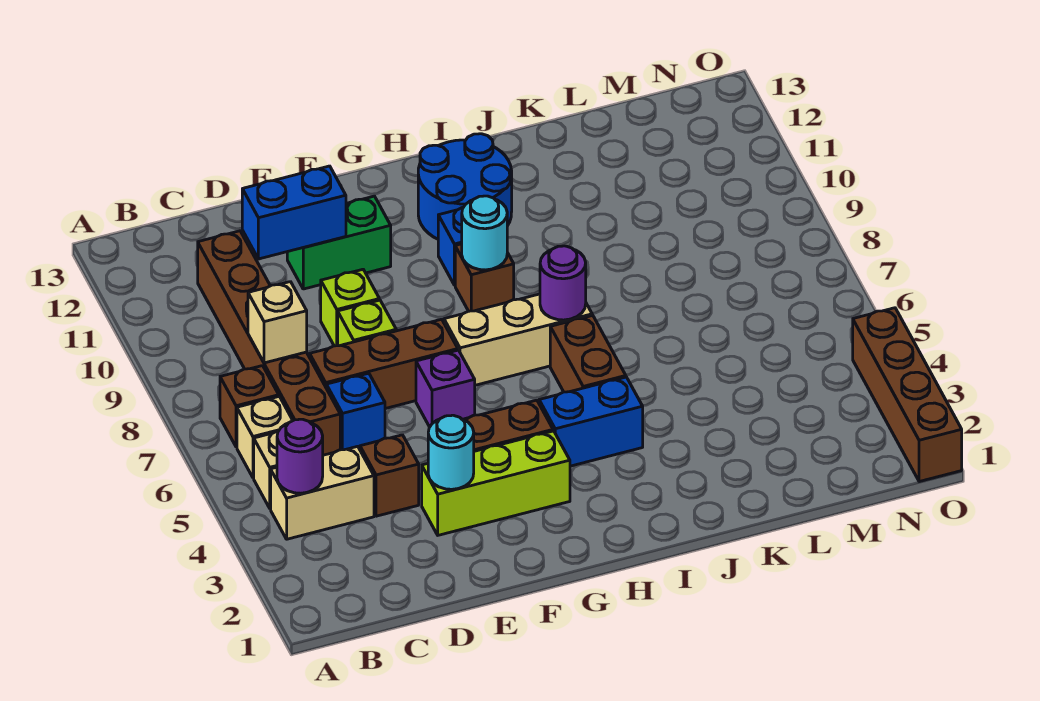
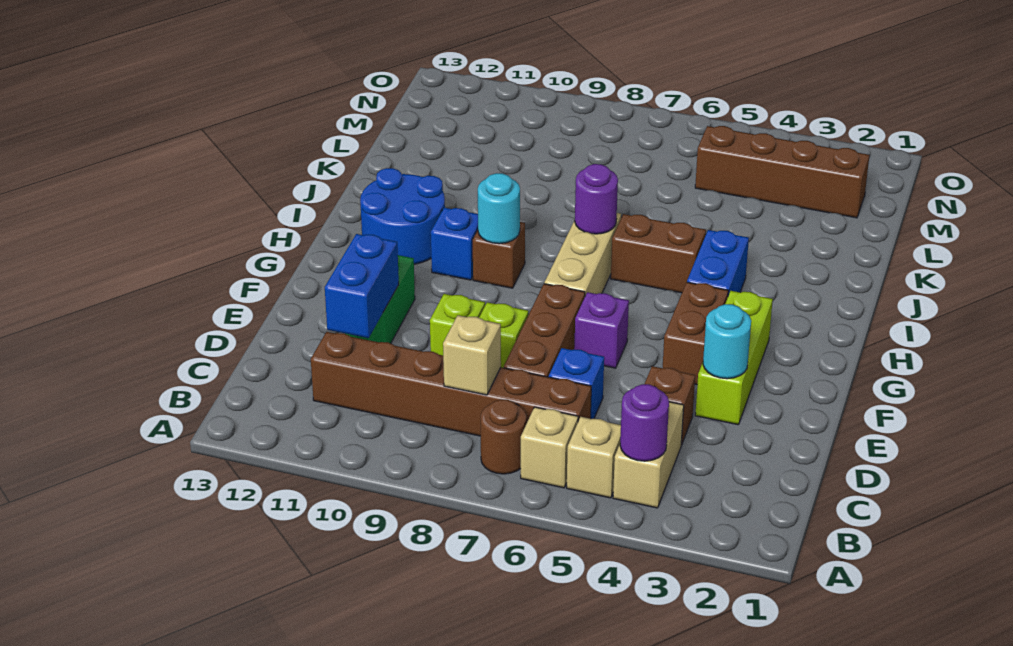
brown 1x1 brick [220,366,279,447] -> brown 1x1 round brick [481,399,526,474]
brown 1x4 brick [853,308,962,482] -> brown 1x4 brick moved to [695,126,869,218]

